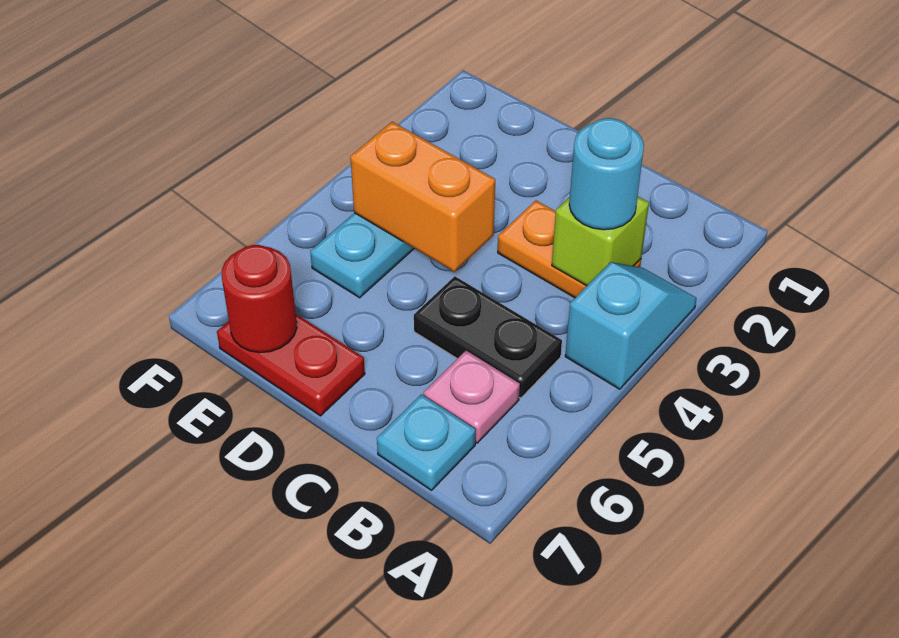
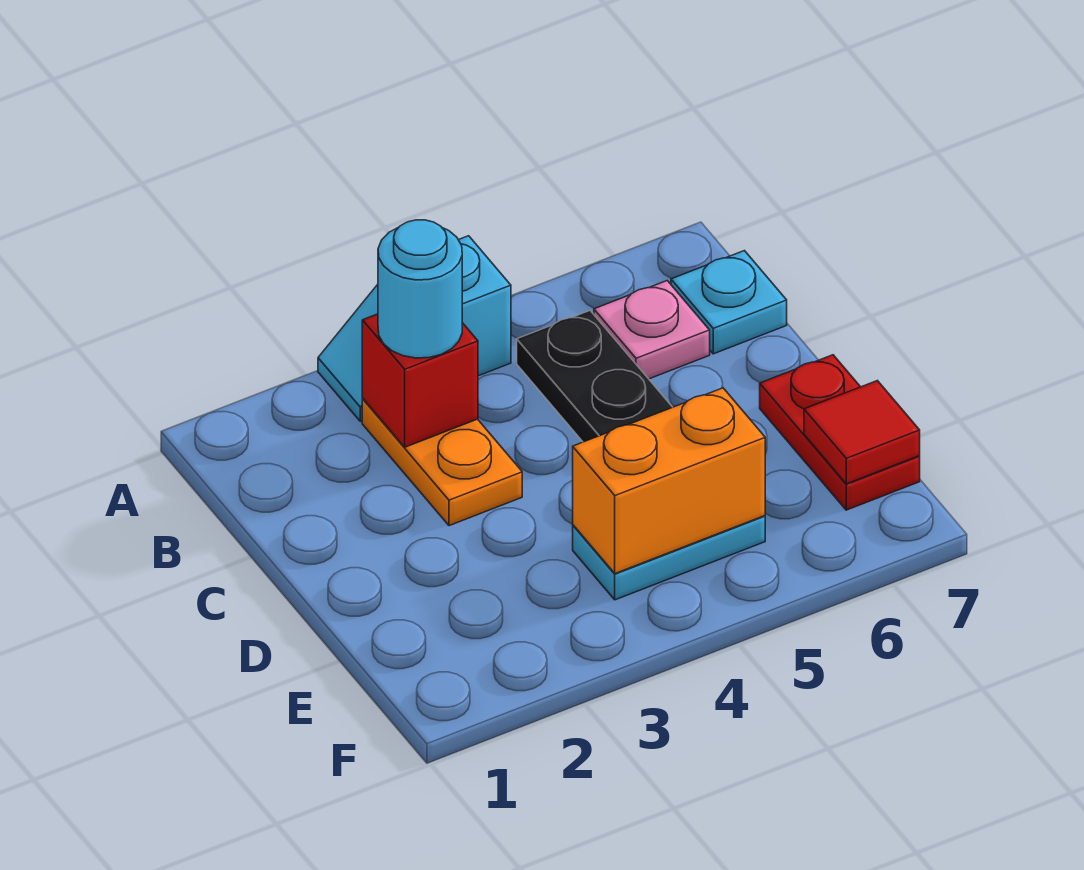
lime 1x1 brick [552,196,649,286] -> red 1x1 brick [362,314,478,447]
orange 1x2 brick [350,122,495,272] -> orange 1x2 brick turned to [573,388,765,573]
red 1x1 round brick [222,245,297,353] -> red 1x1 tile [804,381,920,484]

